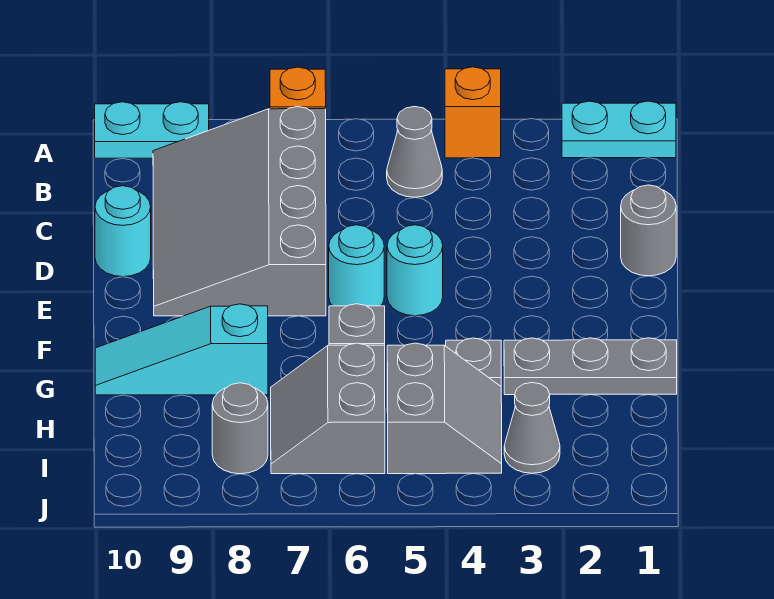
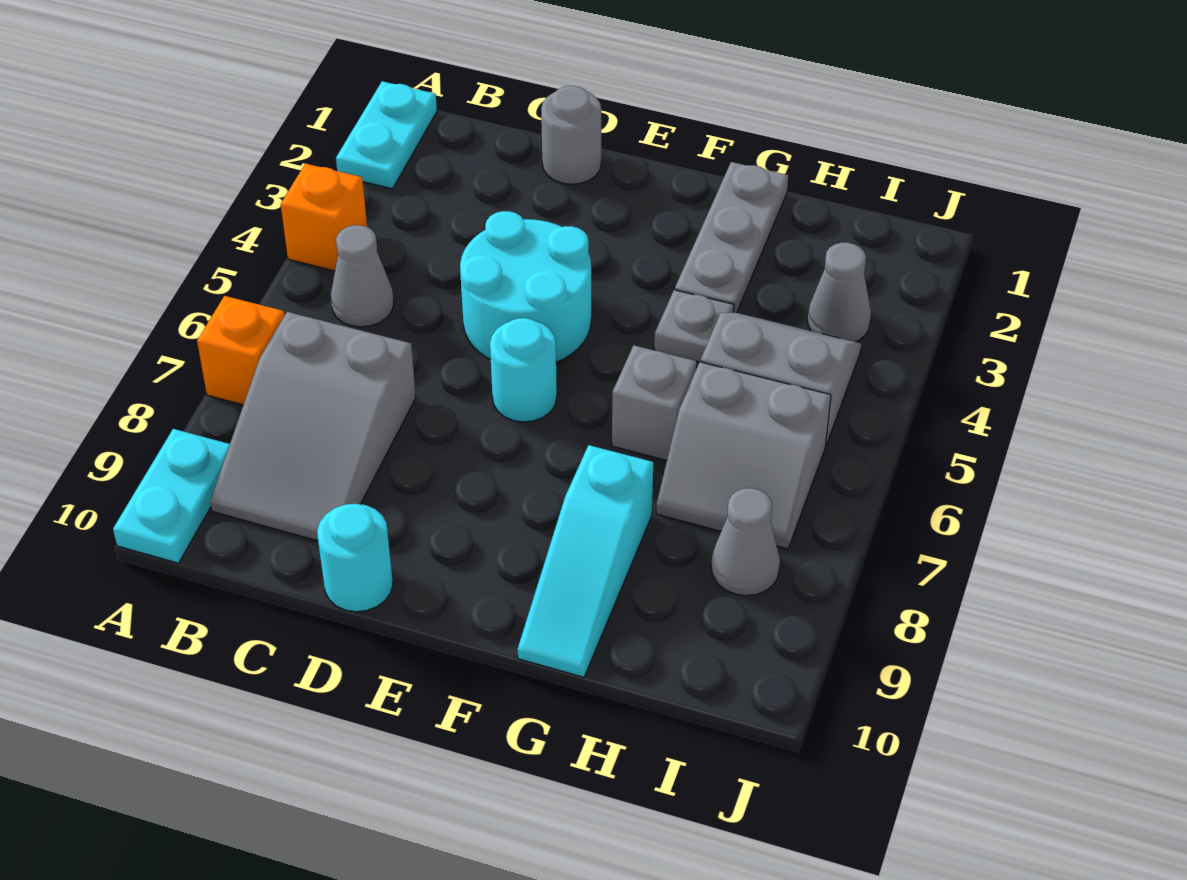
grey 3x4 slope [153,107,326,316] -> grey 2x3 slope [210,312,416,541]
cyan 1x1 round brick [387,225,443,316] -> cyan 2x2 round brick [460,211,591,362]
grey 1x1 round brick [212,383,268,474] -> grey 1x1 cone [711,488,780,596]

